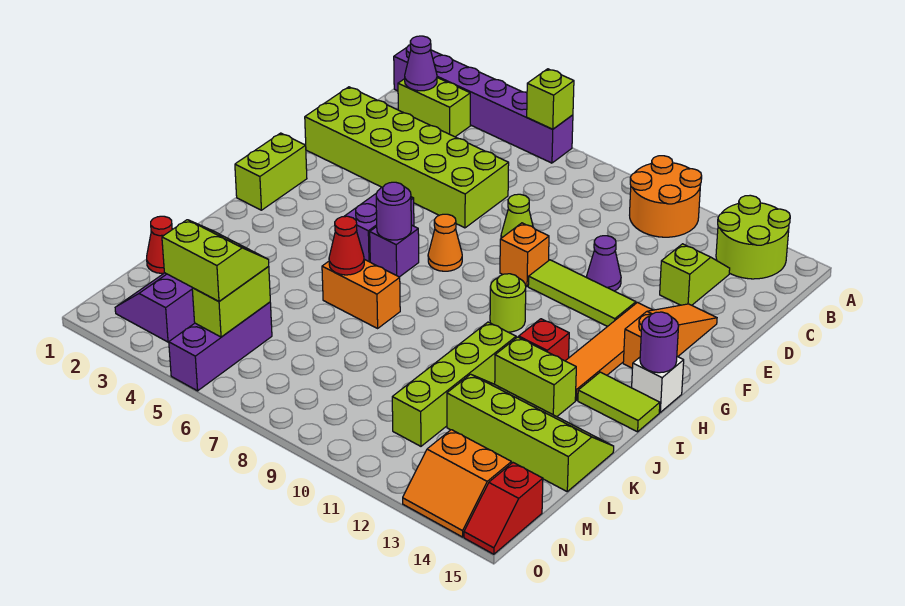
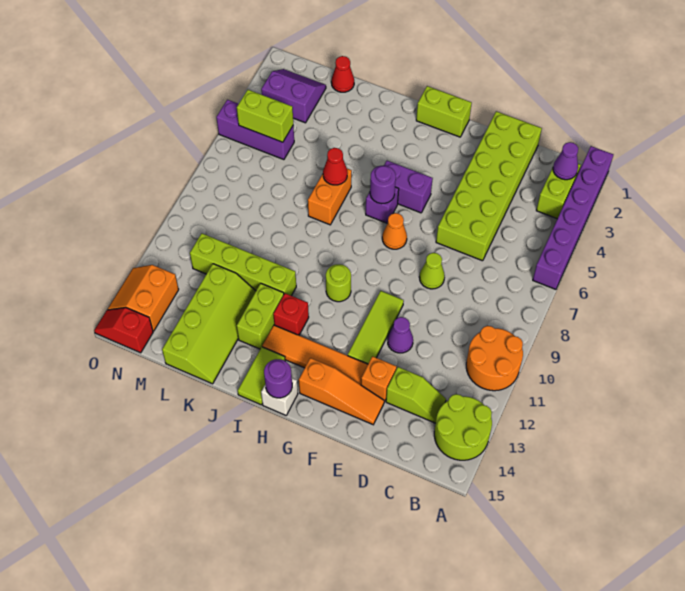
lime 1x1 brick [527,69,574,129] -> none
orange 1x1 brick [500,223,549,286] -> orange 1x1 brick moved to [361,356,397,402]
lime 2x2 slope [162,220,269,301] -> none

